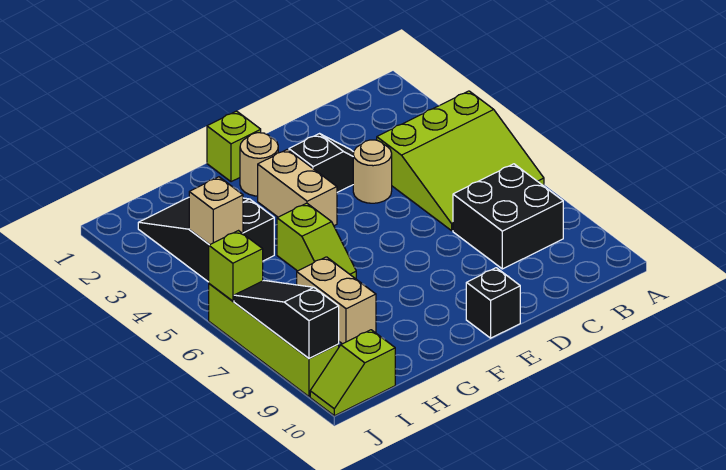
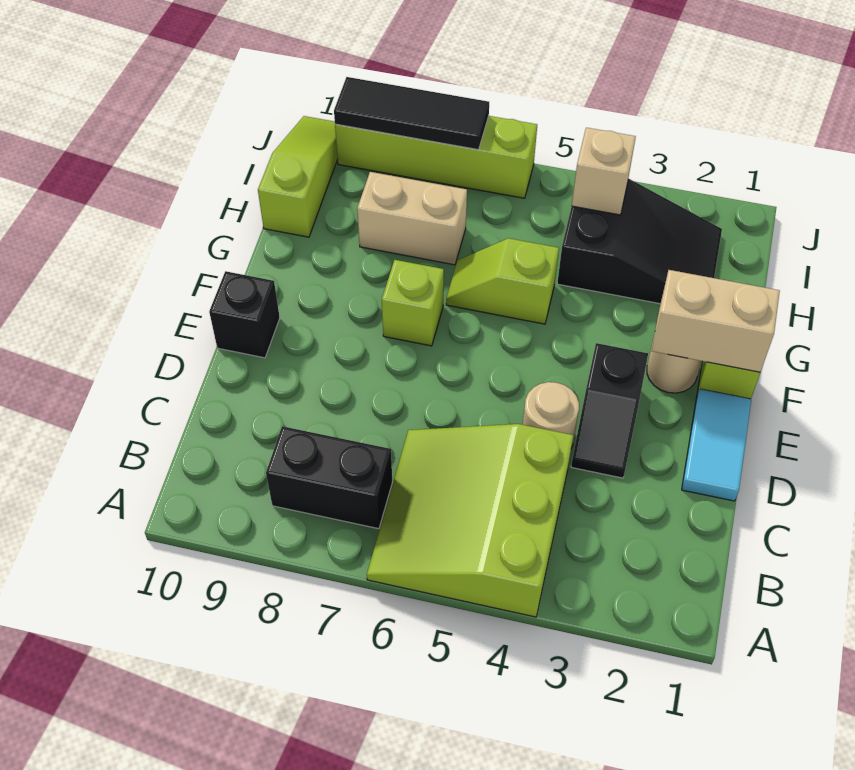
black 2x2 brick [453,164,563,269] -> black 1x2 brick [266,426,392,529]
none -> cyan 1x2 tile [682,389,751,501]
tan 1x2 brick [258,149,337,226] -> tan 1x2 brick moved to [652,270,780,372]
lime 1x2 slope [310,330,395,416] -> lime 1x3 slope [258,116,338,237]
lime 1x1 brick [209,231,263,301] -> lime 1x1 brick moved to [382,260,444,346]
black 1x3 slope [234,281,339,359] -> black 1x3 tile [334,77,489,150]

